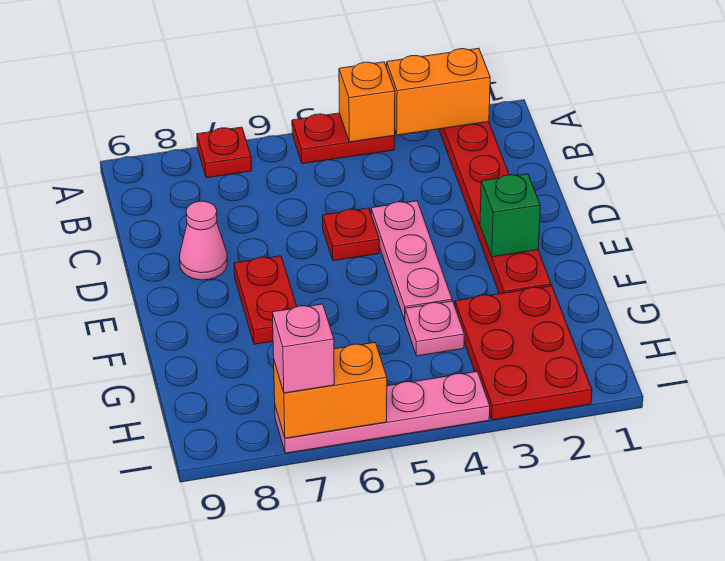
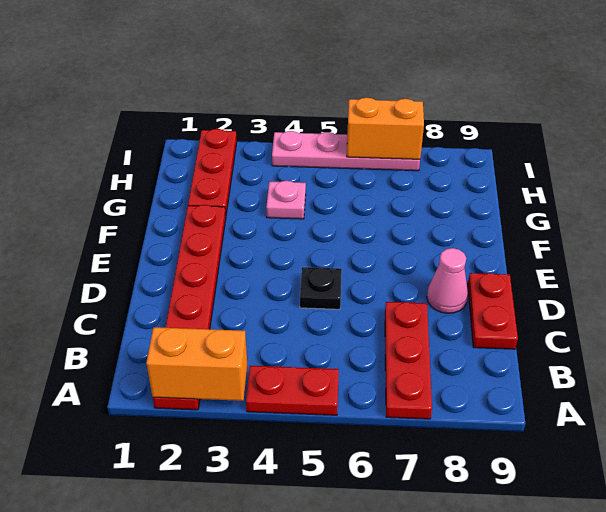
orange 1x1 brick [339,62,395,142] -> none
red 1x1 plate [197,127,252,178] -> red 1x3 plate [385,302,432,419]
pink 1x3 plate [371,201,452,321] -> none
red 1x1 plate [323,208,379,261] -> black 1x1 plate [300,267,342,309]
green 1x1 brick [480,174,540,257] -> none
red 1x2 plate [234,256,297,344] -> red 1x2 plate moved to [468,273,518,349]
red 2x3 plate [455,286,592,420] -> red 1x3 plate [188,129,237,213]
pink 1x1 brick [272,304,334,393] -> none

